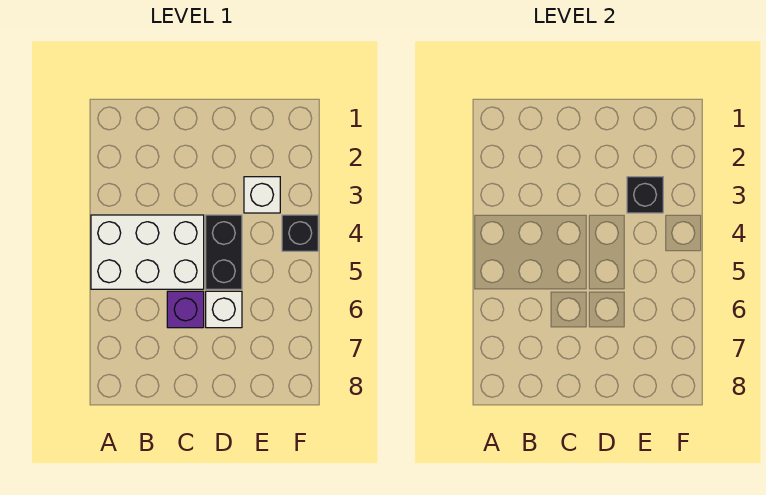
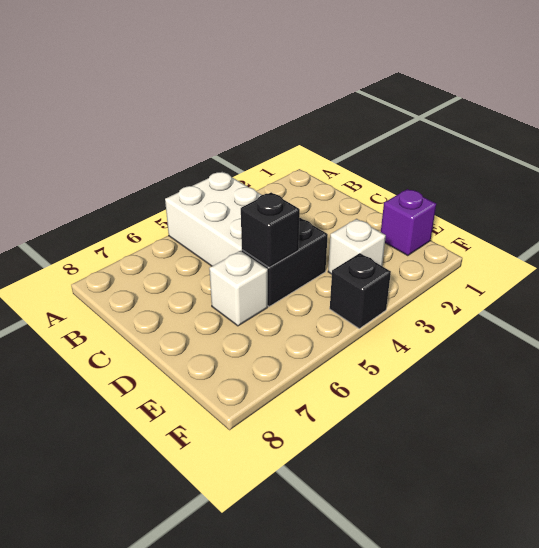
purple 1x1 brick [167,291,204,328] -> purple 1x1 brick moved to [381,189,436,256]
black 1x1 brick [627,177,663,213] -> black 1x1 brick moved to [241,192,300,267]

